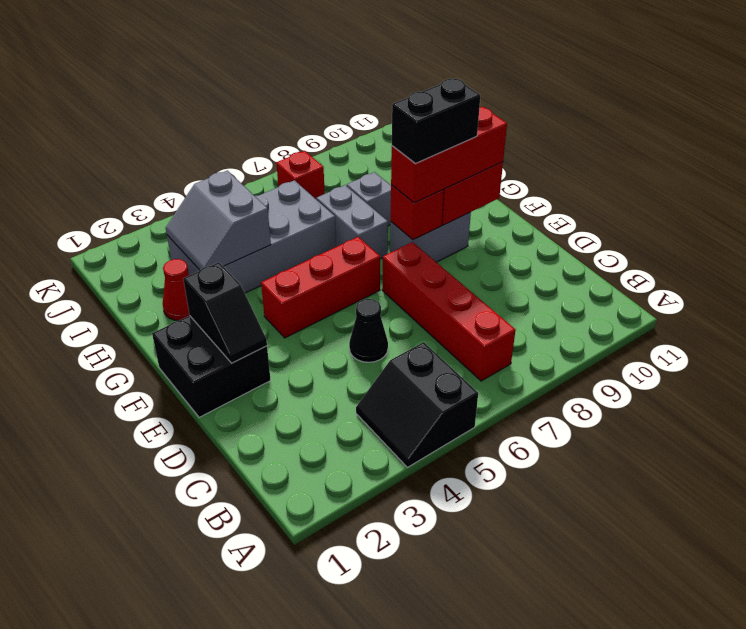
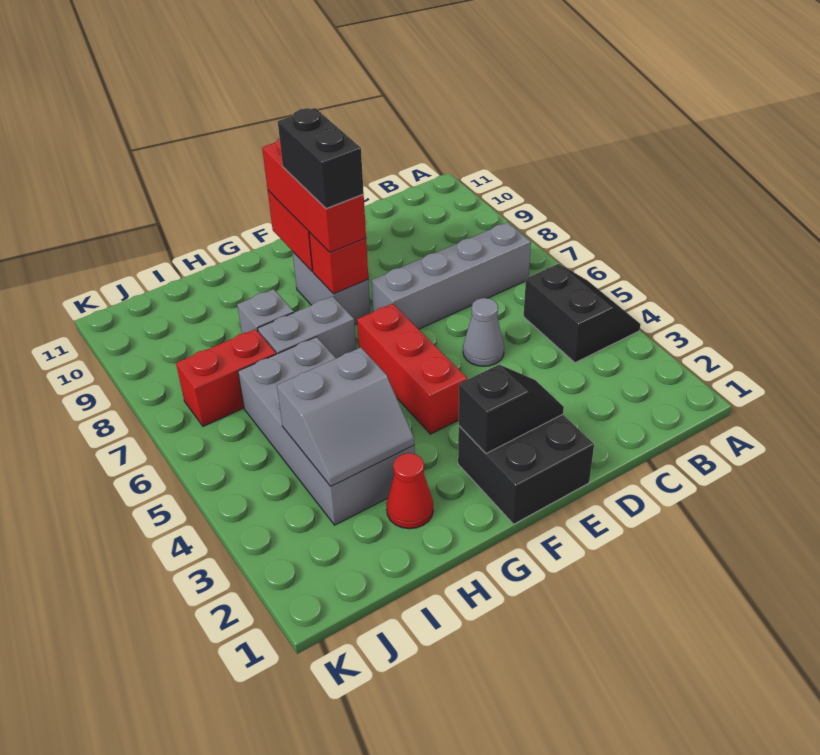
black 2x2 slope [356,342,478,467] -> black 2x2 slope turned to [523,264,641,363]
red 1x4 brick [382,242,516,381] -> grey 1x4 brick [371,222,531,329]
black 1x1 cone [349,299,388,362] -> grey 1x1 cone [463,298,504,366]
red 1x1 brick [276,151,325,199] -> red 1x2 brick [176,329,276,426]

